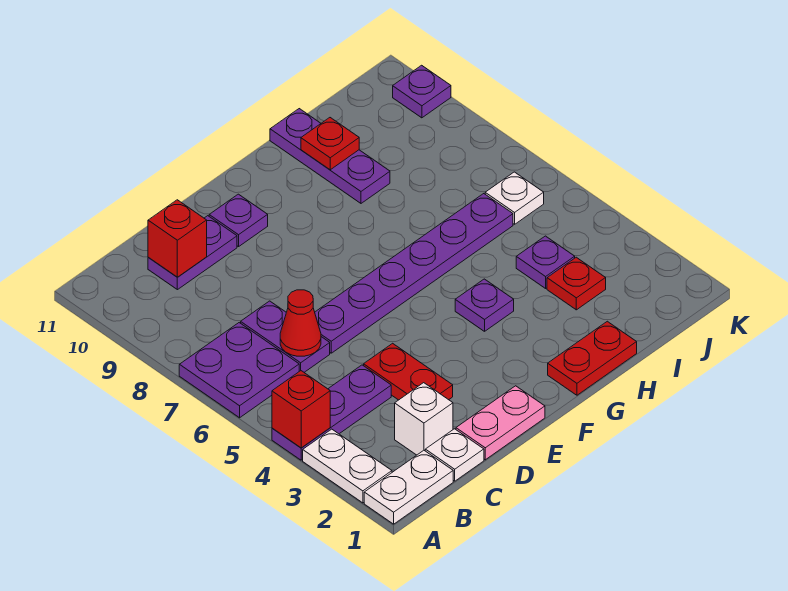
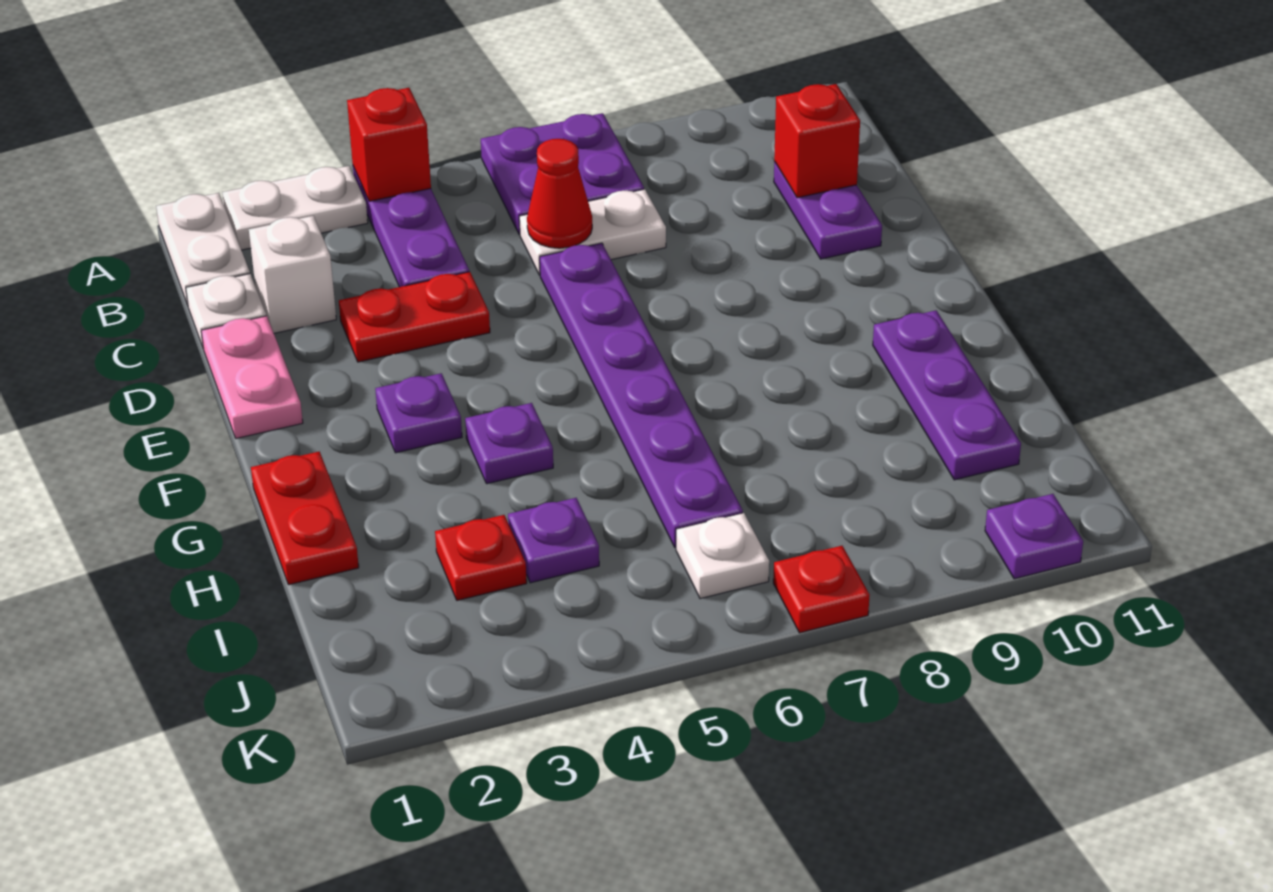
purple 1x2 plate [241,301,330,372] -> white 1x2 plate [519,189,666,275]
purple 1x1 plate [209,194,268,247] -> purple 1x1 plate moved to [375,373,462,453]
purple 1x3 plate [270,109,390,203] -> purple 1x3 plate turned to [873,310,1021,480]
red 1x1 plate [301,118,359,170] -> red 1x1 plate moved to [773,546,870,633]

